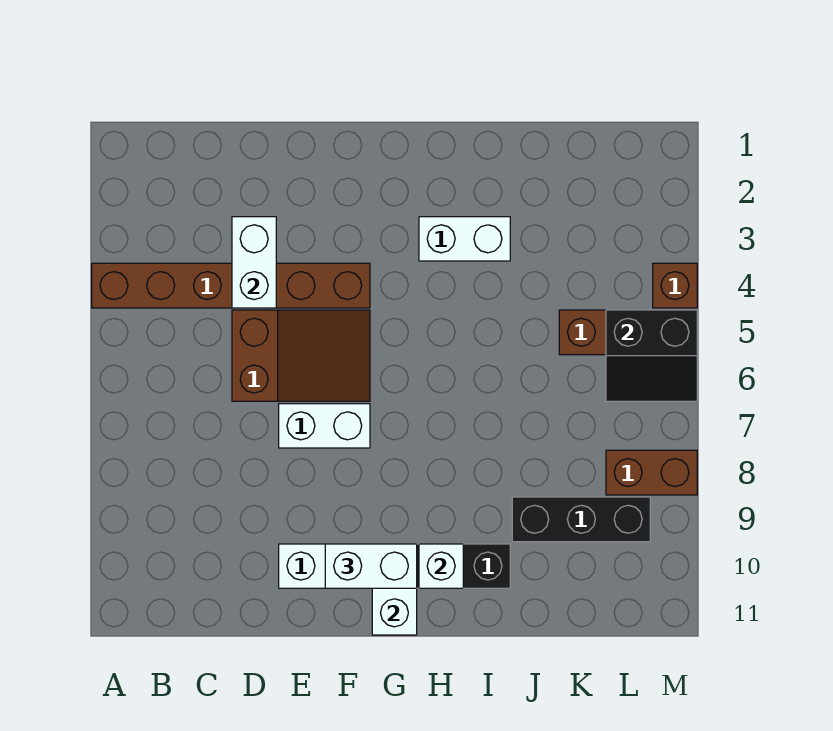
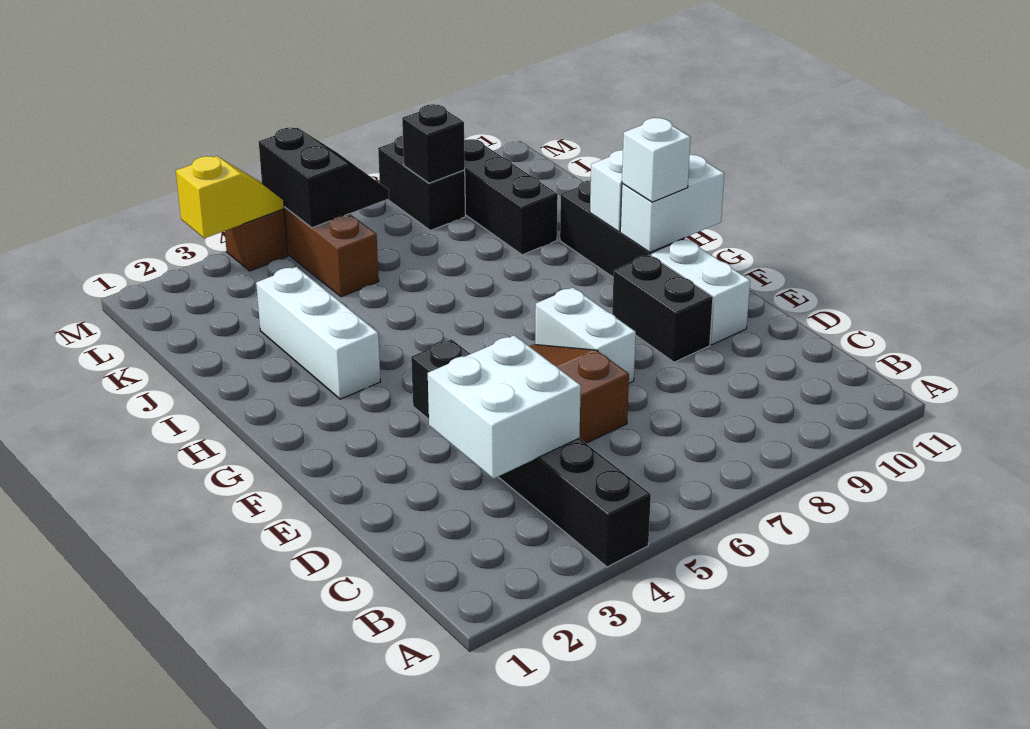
brown 1x6 brick [92,263,370,308] -> black 1x6 brick [411,339,651,567]
white 1x2 brick [232,217,276,308] -> white 2x2 brick [428,335,581,479]
none -> black 1x2 brick [612,255,713,362]
white 1x2 brick [325,544,417,588] -> white 1x1 brick [622,118,690,202]
white 1x2 brick [419,217,510,261] -> white 1x3 brick [256,267,381,399]
brown 1x2 brick [606,450,697,495] -> black 1x2 brick [378,136,465,231]
none -> black 1x1 brick [402,104,465,183]
none -> yellow 1x2 slope [176,156,284,238]

